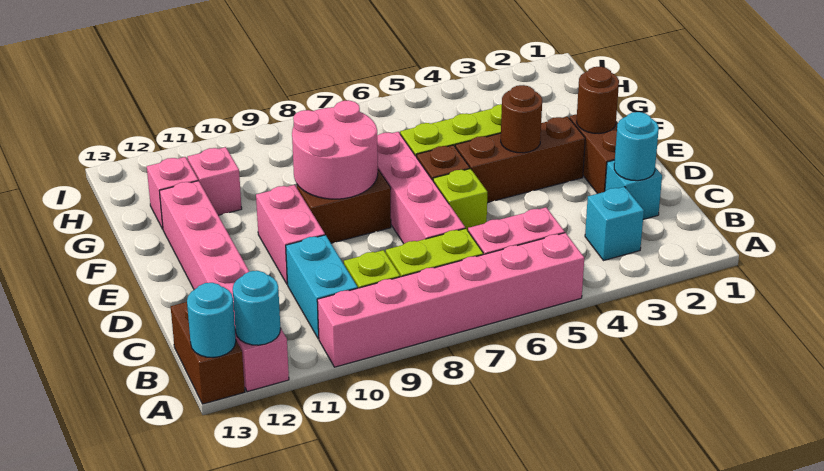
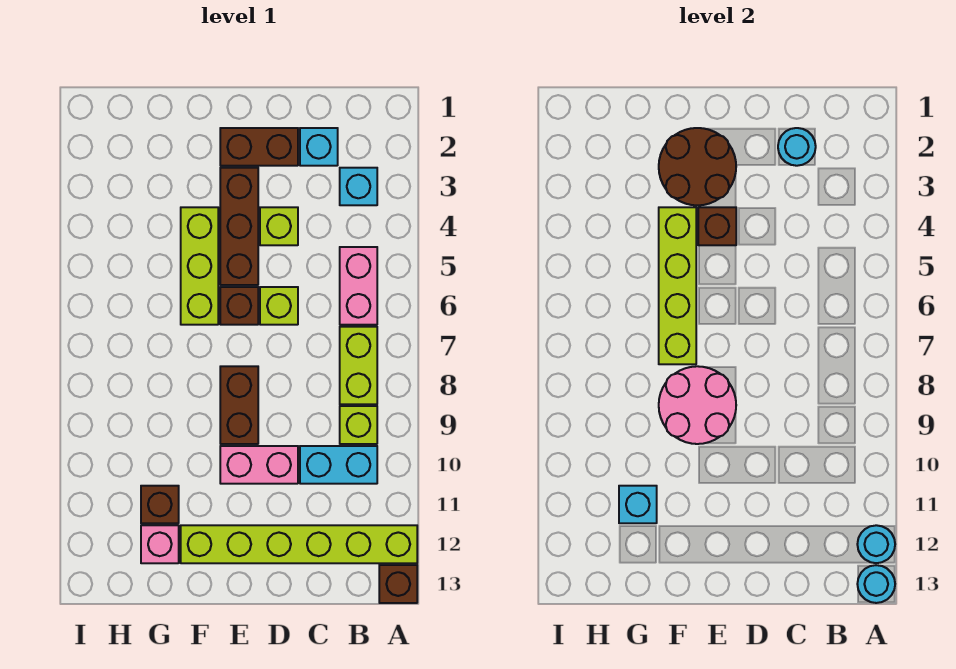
pink 1x6 brick [317,233,584,367] -> none
pink 1x6 brick [160,181,289,392] -> lime 1x6 brick [181,525,417,563]
brown 1x2 brick [171,302,245,404] -> brown 1x1 brick [379,565,417,603]
pink 1x4 brick [377,132,465,244] -> none
none -> lime 1x1 brick [260,207,298,245]
brown 1x1 round brick [576,67,619,133] -> brown 2x2 round brick [659,128,736,205]
brown 1x1 round brick [501,85,542,153] -> brown 1x1 brick [698,207,736,245]
none -> lime 1x4 brick [659,207,696,364]
pink 1x1 brick [188,147,242,215] -> brown 1x1 brick [141,486,179,523]
none -> cyan 1x1 brick [619,486,657,523]

